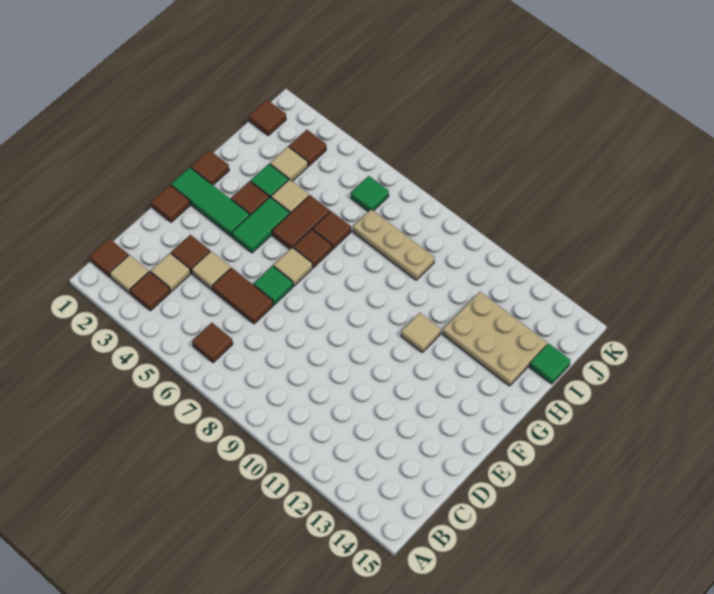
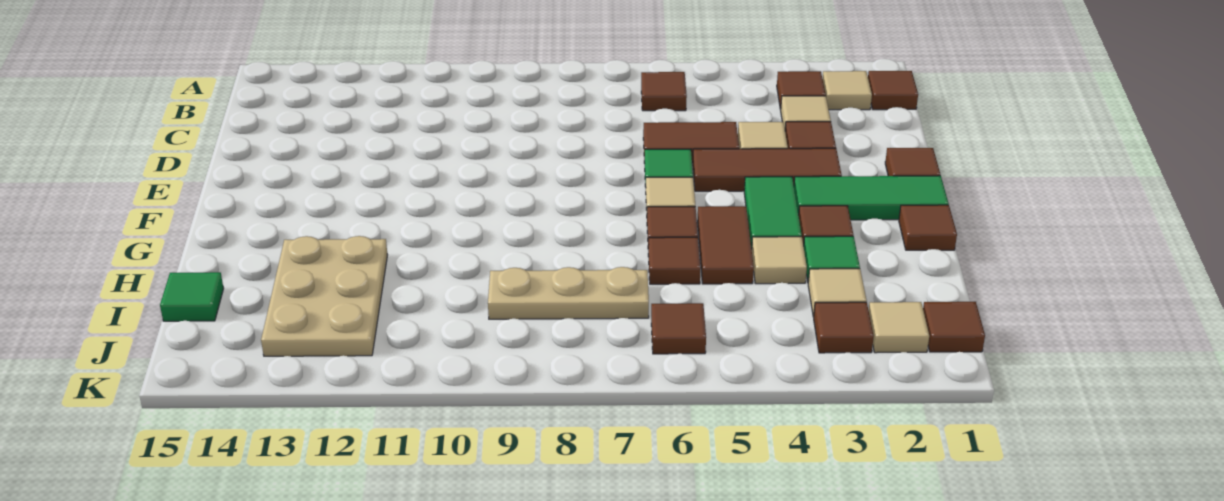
none -> brown 1x3 tile [693,148,842,191]
tan 1x1 tile [401,313,441,352] -> tan 1x1 tile moved to [869,302,929,353]
tan 2x3 plate [443,292,547,386] -> tan 2x3 plate turned to [261,236,387,356]
green 1x1 tile [351,176,389,212] -> brown 1x1 tile [651,303,706,354]

